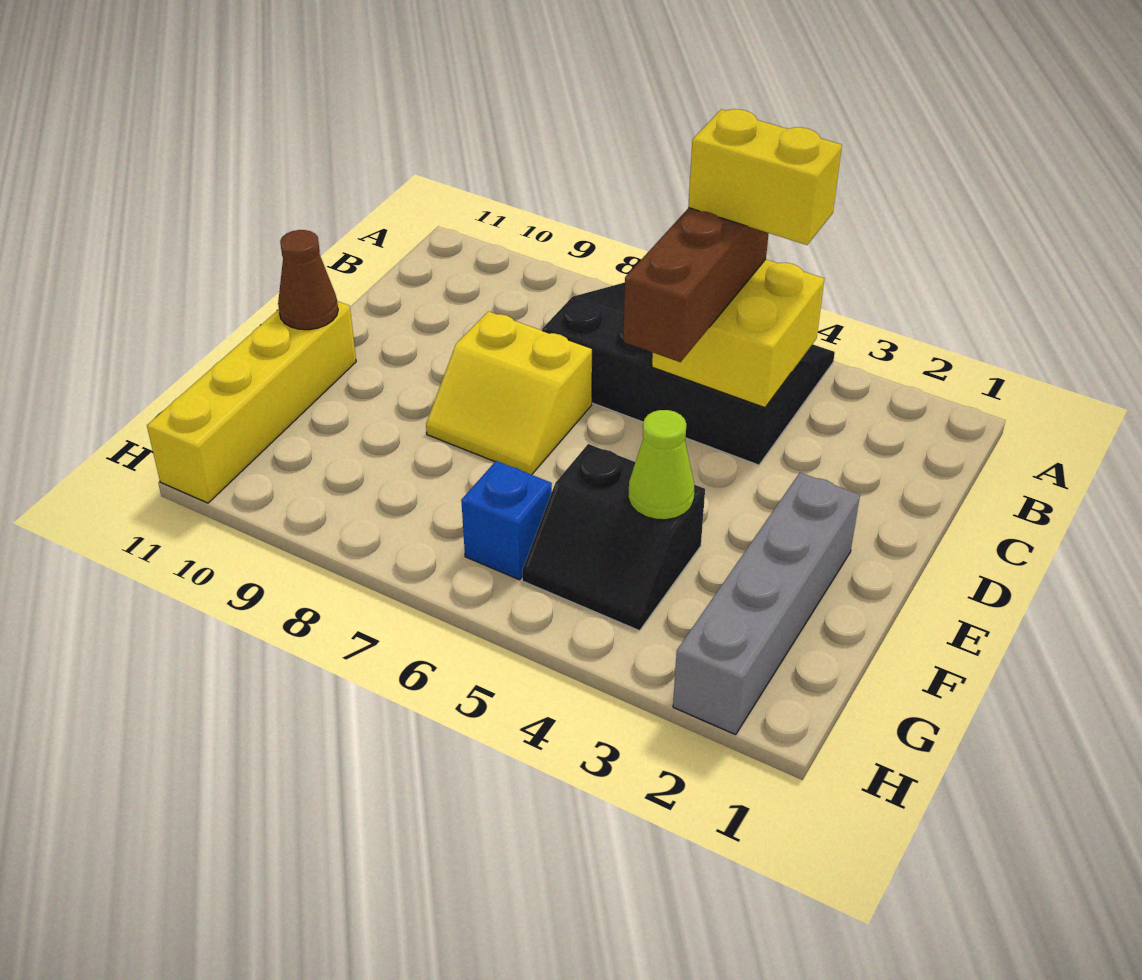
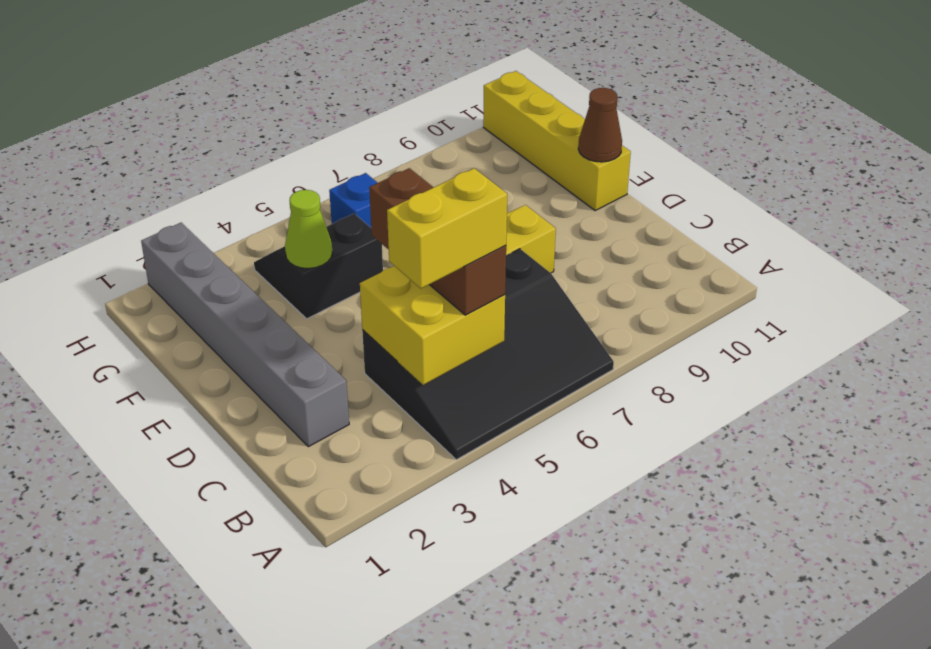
grey 1x4 brick [673,473,860,735] -> grey 1x6 brick [141,223,349,447]

